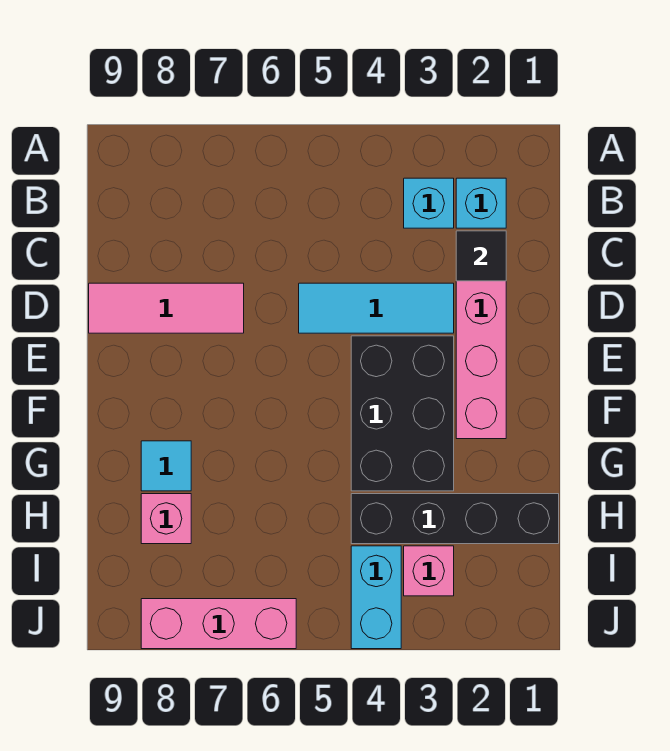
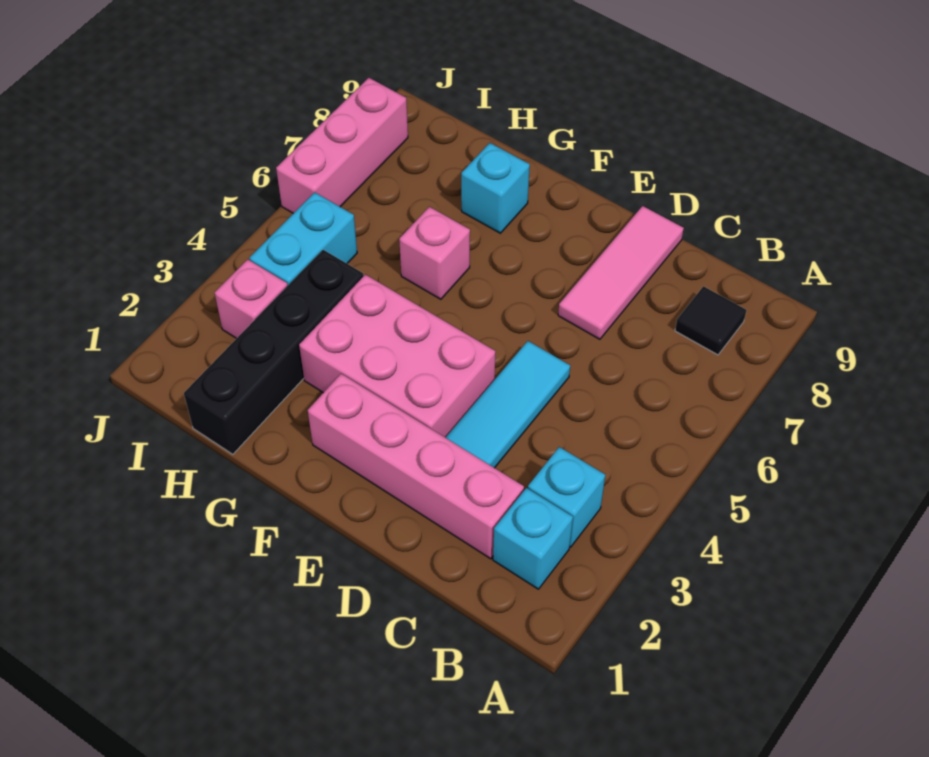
black 1x1 tile [456,231,506,281] -> black 1x1 tile moved to [675,286,747,355]
black 2x3 brick [351,336,454,491] -> pink 2x3 brick [299,275,496,437]
cyan 1x1 tile [141,441,191,491] -> cyan 1x1 brick [461,143,530,233]
pink 1x1 brick [141,494,191,544] -> pink 1x1 brick moved to [399,207,470,299]
cyan 1x2 brick [351,546,401,649] -> cyan 1x2 brick turned to [250,192,357,285]

